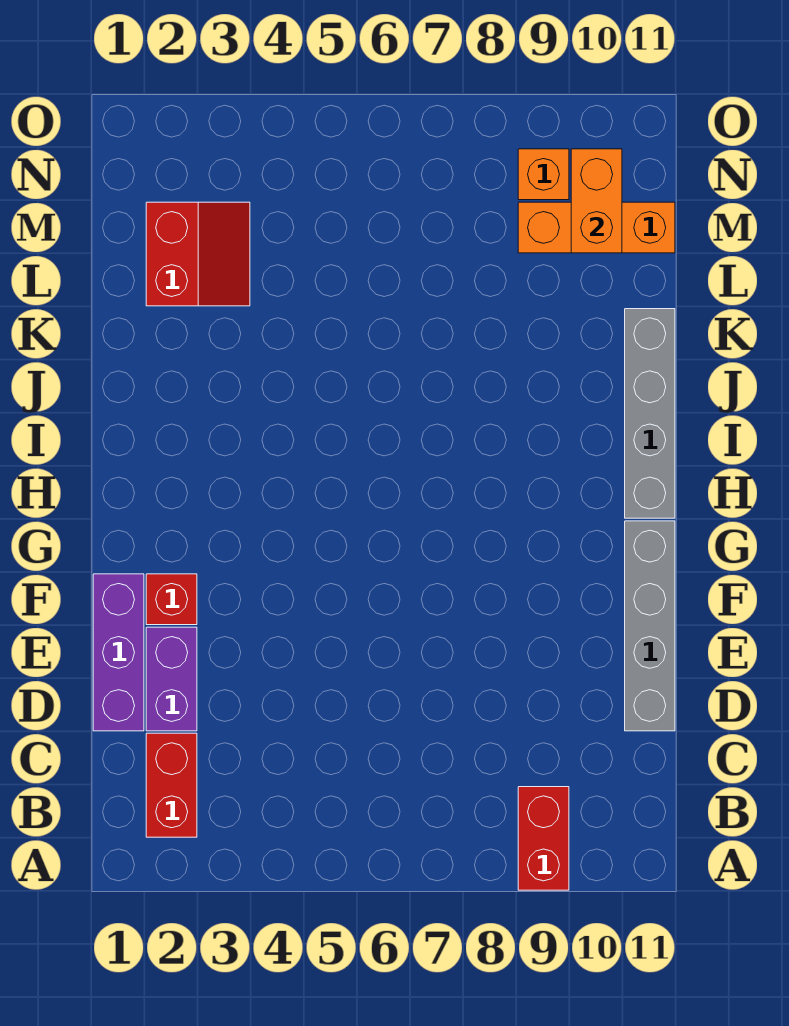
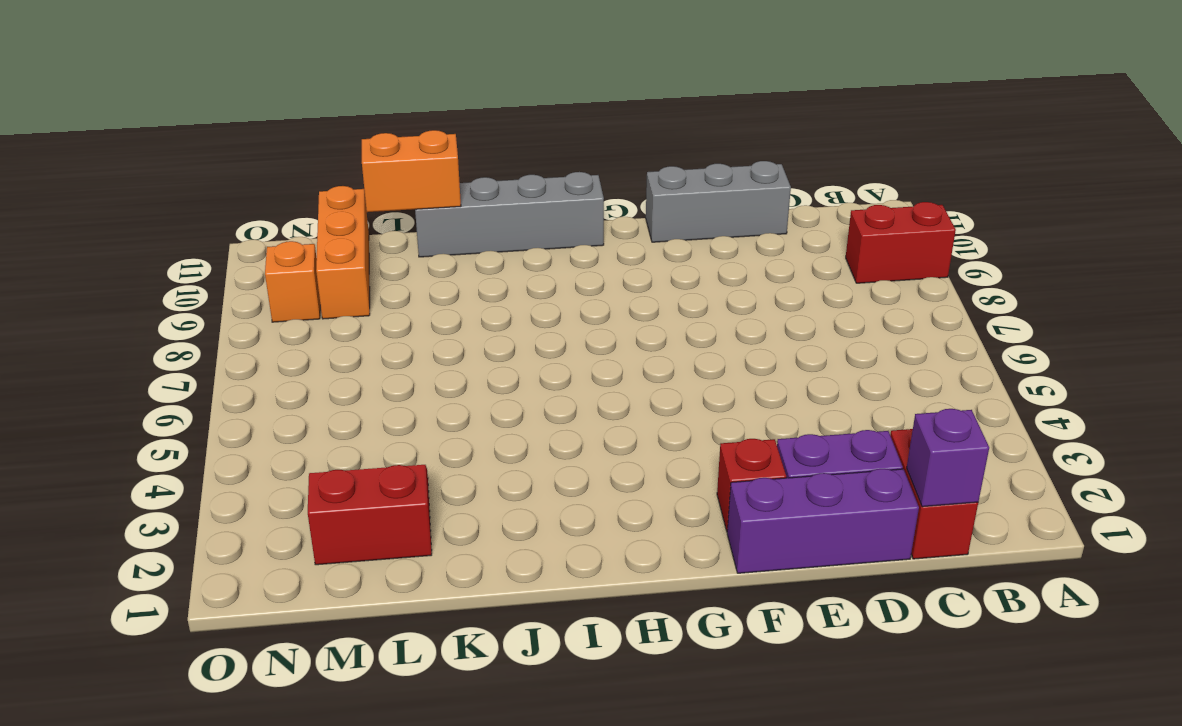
red 1x2 brick [146,733,197,837] -> red 1x2 brick turned to [890,429,978,559]
none -> purple 1x1 brick [907,409,989,507]
grey 1x4 brick [625,521,675,731] -> grey 1x3 brick [646,161,791,242]
orange 1x2 brick [571,149,622,253] -> orange 1x2 brick moved to [362,130,461,212]

